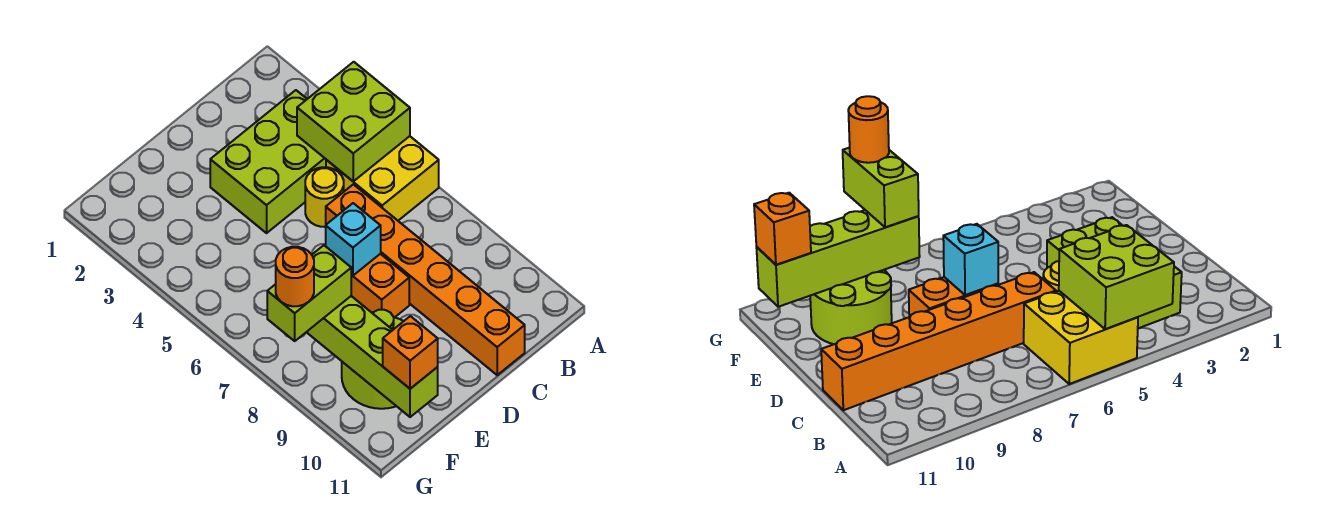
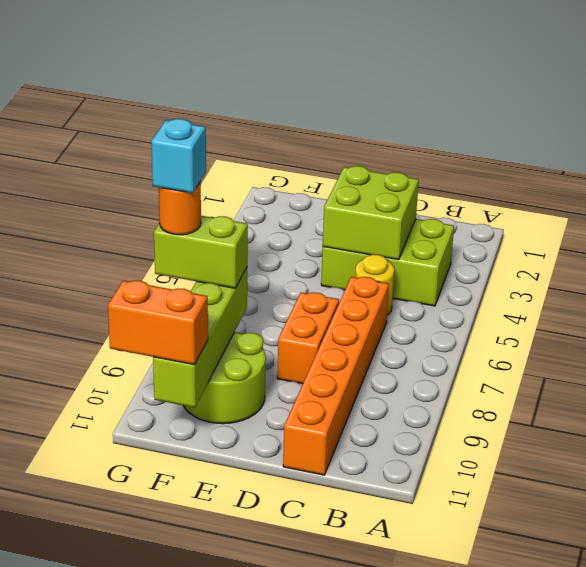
lime 2x2 brick [297,62,410,182] -> lime 2x2 brick moved to [323,166,419,260]
yellow 2x2 brick [326,136,439,221] -> none
cyan 1x1 brick [326,203,381,276] -> cyan 1x1 brick moved to [151,119,206,193]
orange 1x1 brick [383,316,438,389] -> orange 1x2 brick [108,281,208,365]

